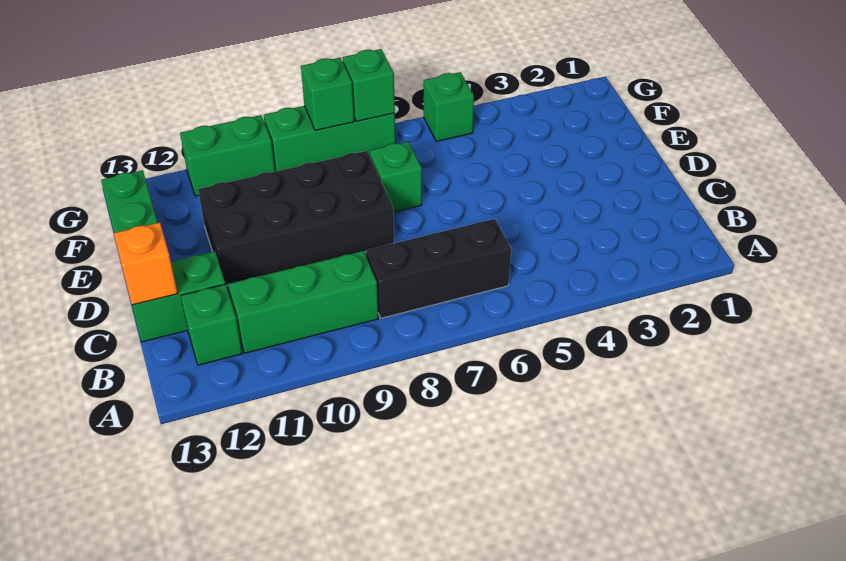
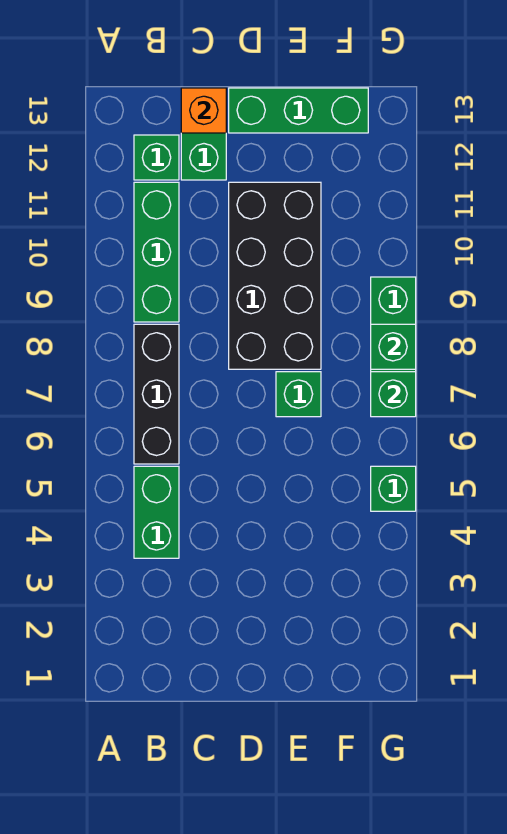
green 1x2 brick [180,115,275,196] -> green 1x2 brick moved to [134,466,179,558]

